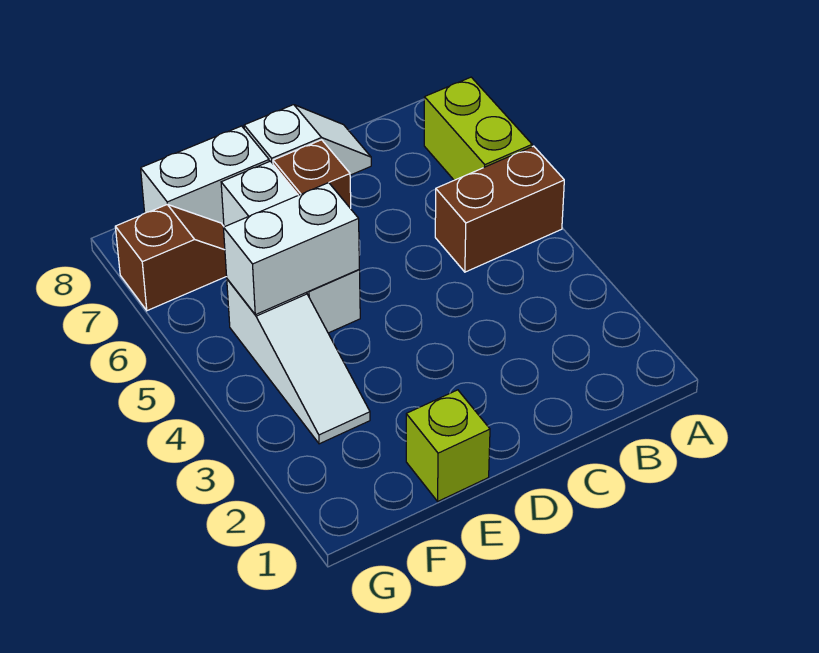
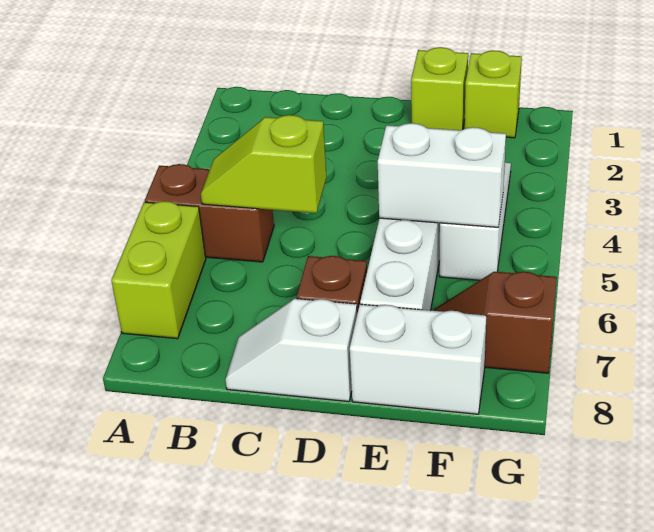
none -> lime 1x2 slope [201,115,327,213]
none -> lime 1x1 brick [465,51,522,138]

